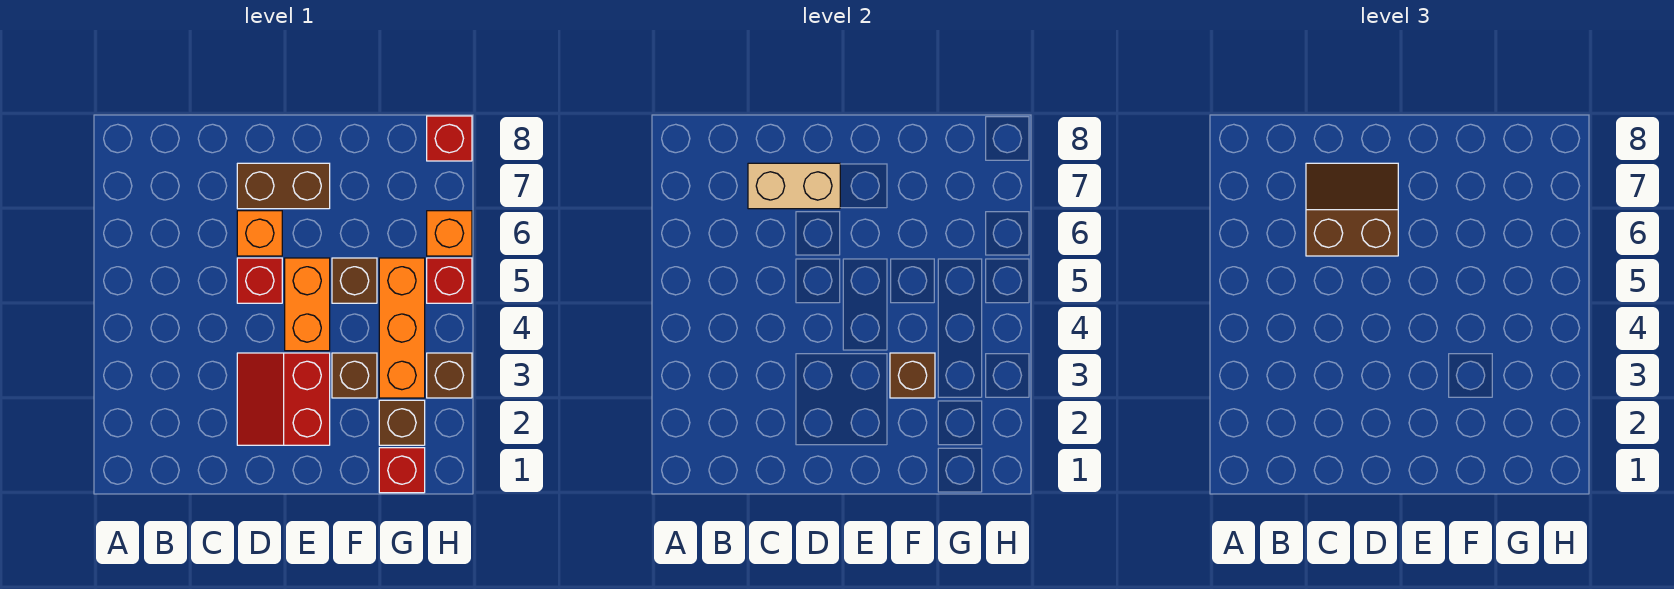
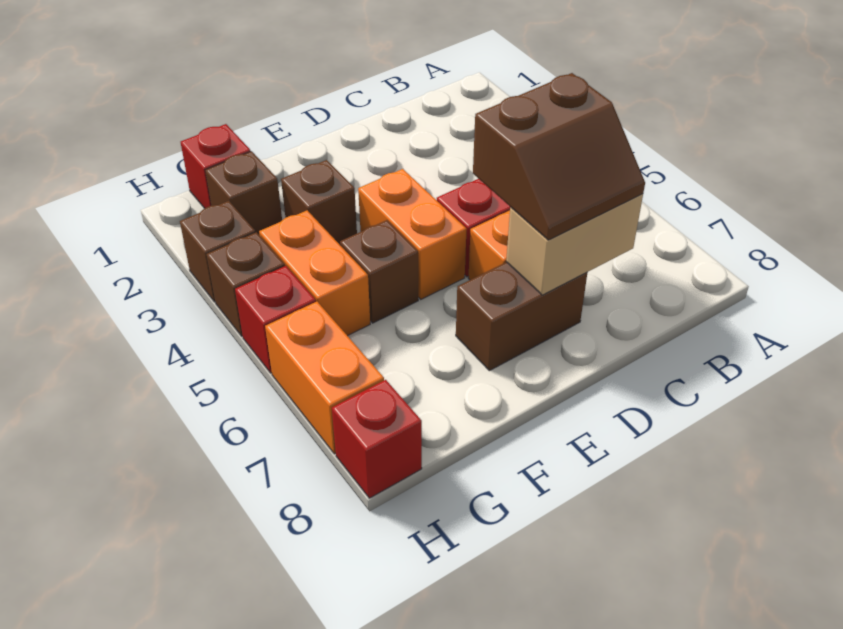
red 2x2 slope [237,353,330,445] -> none
brown 1x1 brick [890,353,935,398] -> brown 1x1 brick moved to [207,232,285,336]
orange 1x3 brick [379,258,425,398] -> orange 1x2 brick [259,210,370,336]
orange 1x1 brick [427,211,472,256] -> orange 1x2 brick [265,302,384,454]

